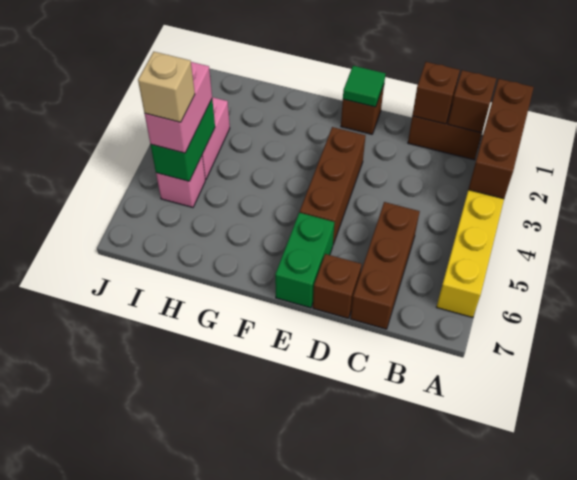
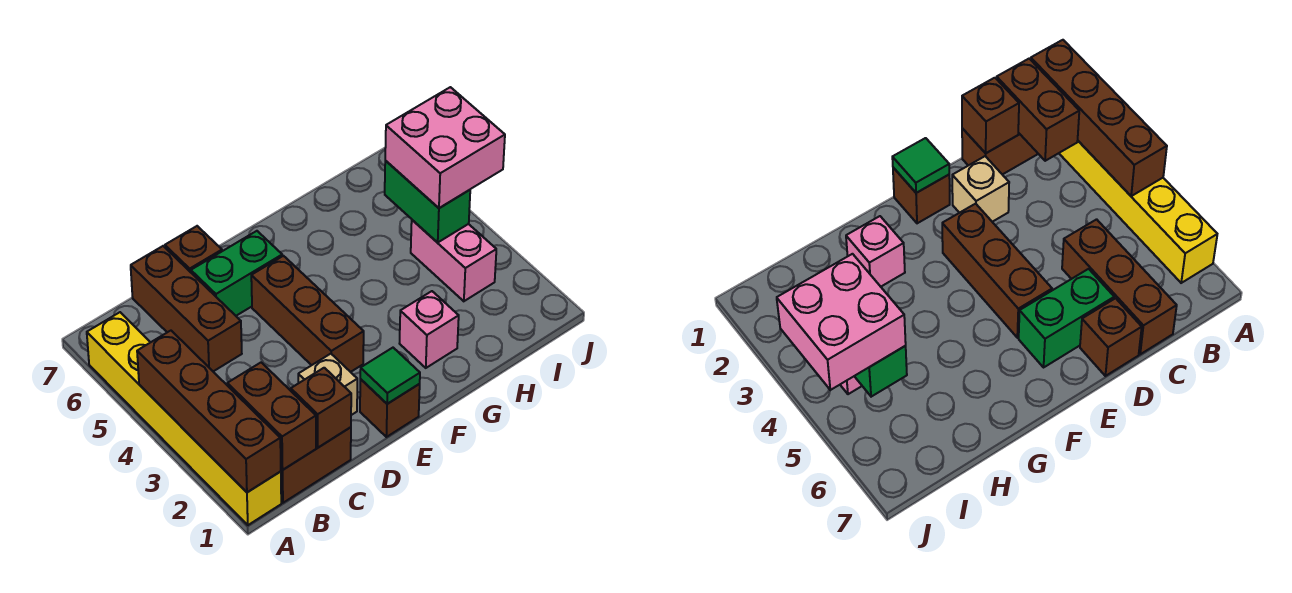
brown 1x3 brick [468,79,534,199] -> brown 1x4 brick [137,331,281,492]
brown 1x1 brick [448,70,497,133] -> brown 1x2 brick [227,363,316,470]
green 1x2 brick [275,213,334,308] -> green 1x2 brick turned to [191,231,282,316]
pink 1x2 brick [145,62,212,153] -> pink 2x2 brick [385,87,505,208]
pink 1x1 brick [156,156,205,207] -> pink 1x1 brick moved to [400,291,459,368]
tan 1x1 brick [138,52,195,122] -> tan 1x1 brick moved to [298,354,357,415]

